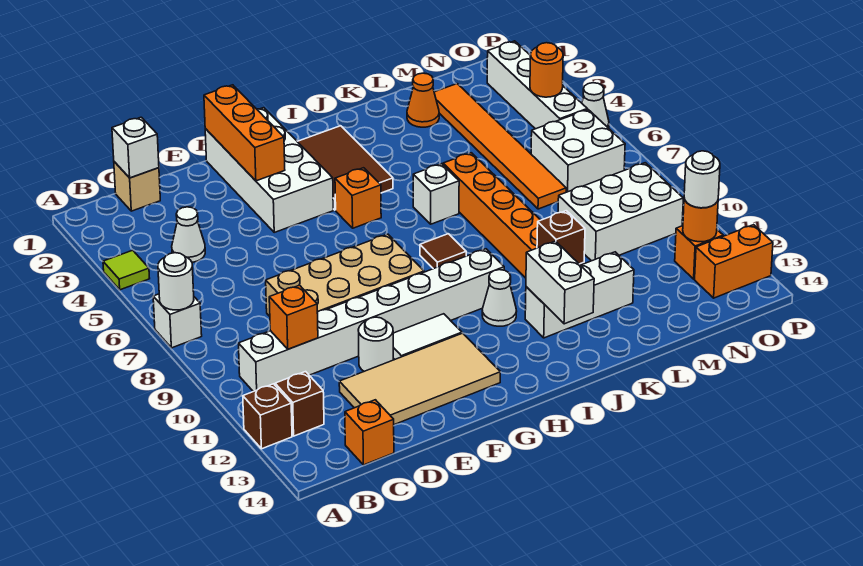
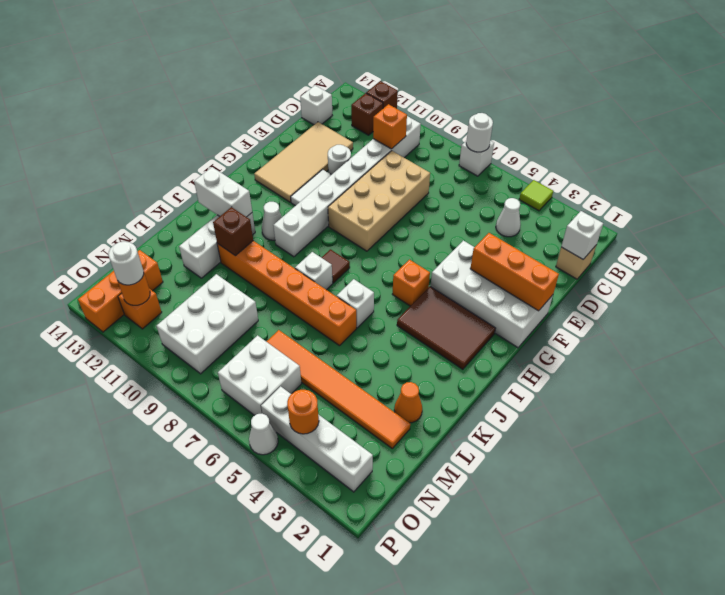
orange 1x1 brick [345,400,394,465] -> white 1x1 brick [300,85,332,125]
none -> white 1x1 brick [295,252,333,290]
orange 1x2 brick [695,225,773,298] -> orange 1x3 brick [78,250,163,332]

